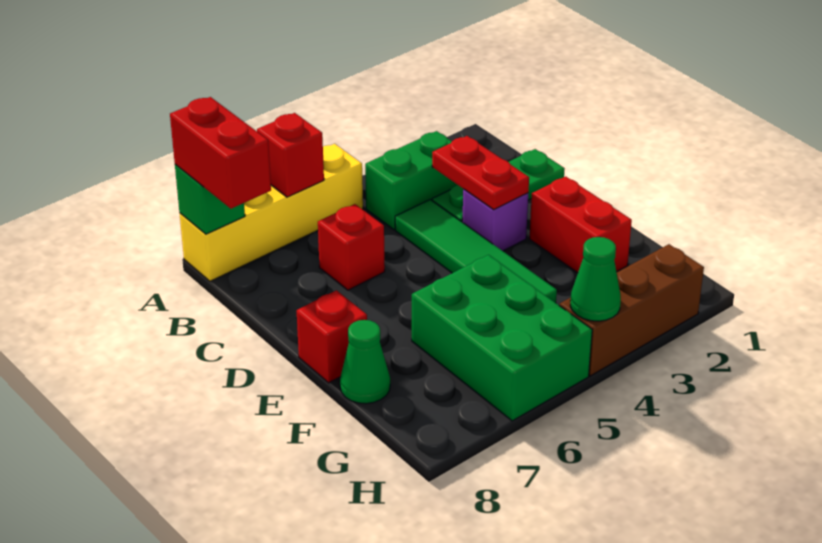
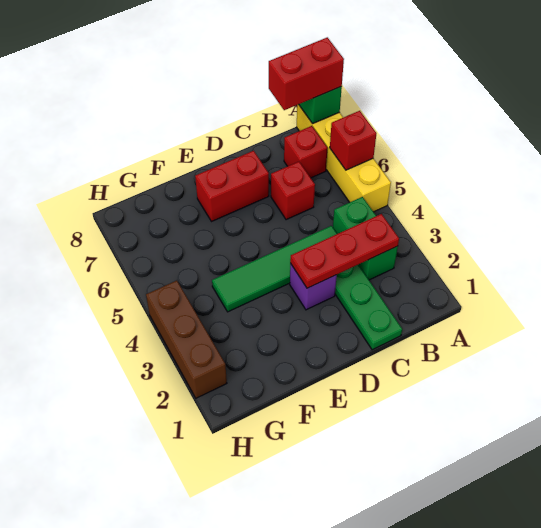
red 1x2 plate [432,136,529,209] -> red 1x3 plate [290,214,399,288]
red 1x2 brick [529,176,632,273] -> red 1x2 brick moved to [195,151,269,222]
red 1x1 brick [297,290,367,383] -> red 1x1 brick moved to [284,126,327,178]
green 2x3 brick [412,255,592,421] -> none
green 1x1 cone [340,320,390,404] -> none
green 1x1 cone [570,237,621,321] -> none

